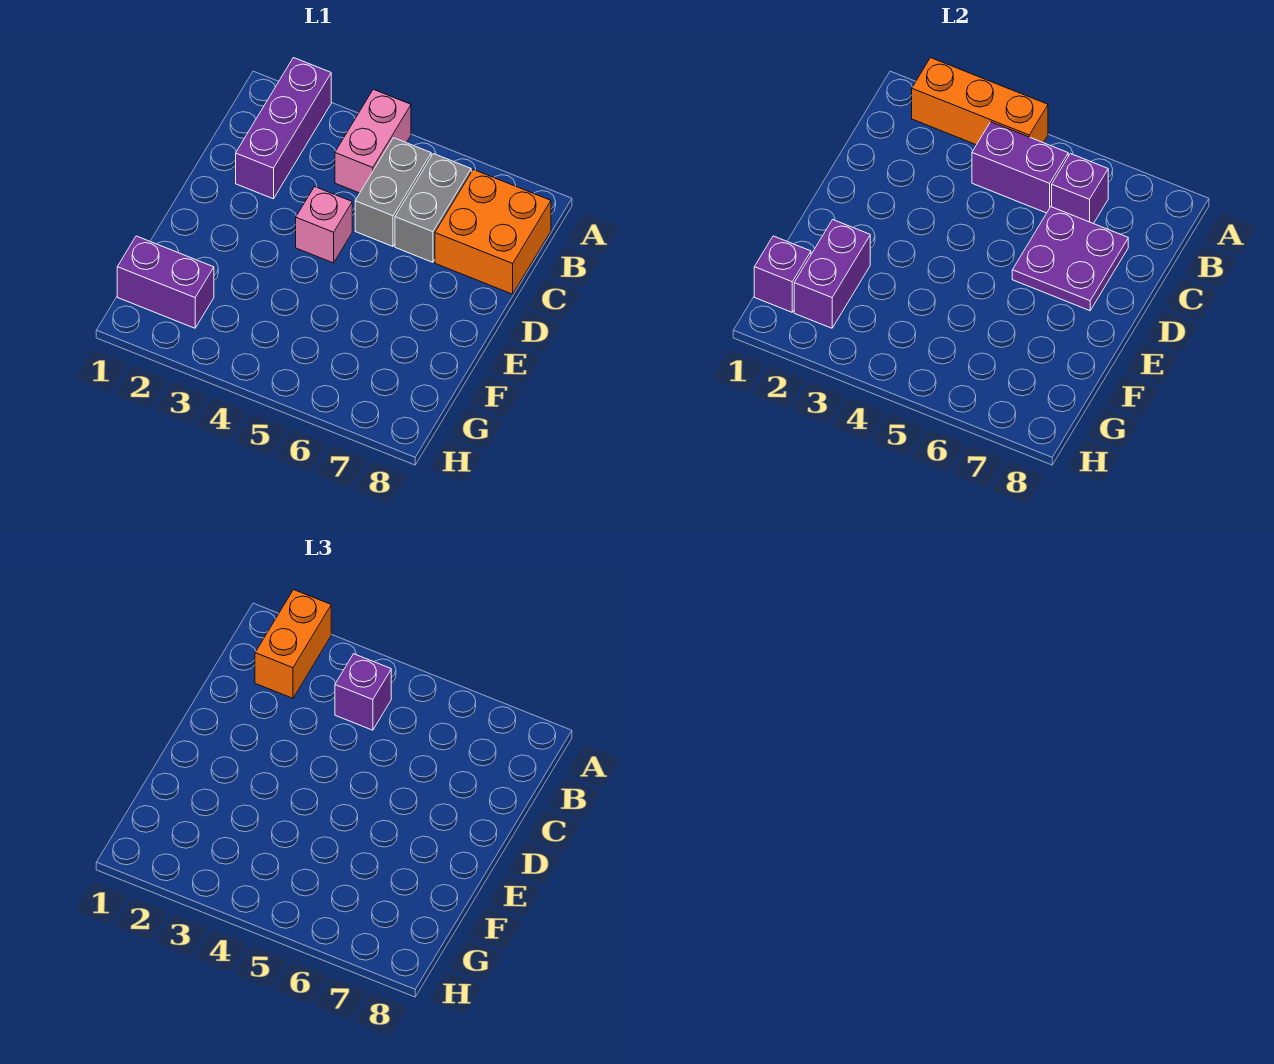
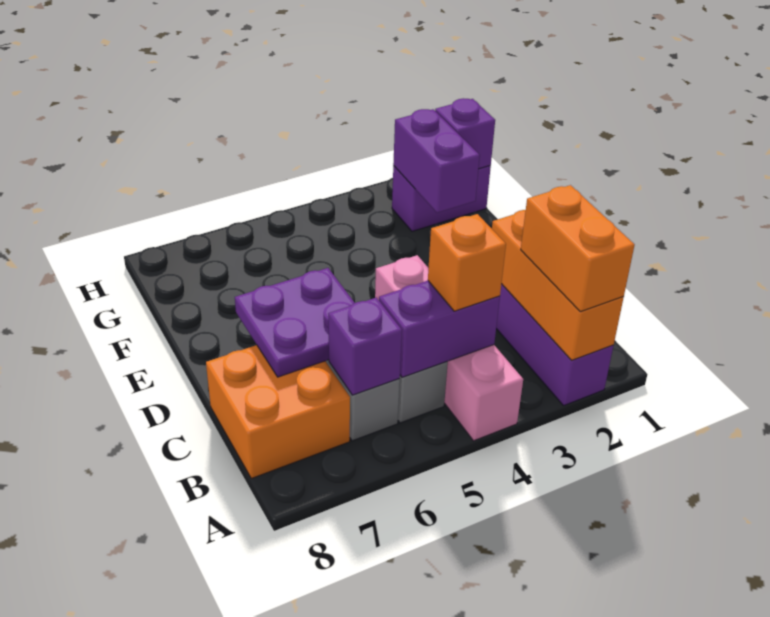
orange 1x3 brick [912,58,1048,145] -> orange 1x3 brick turned to [492,210,624,360]
purple 1x1 brick [335,654,391,730] -> orange 1x1 brick [428,214,506,311]

